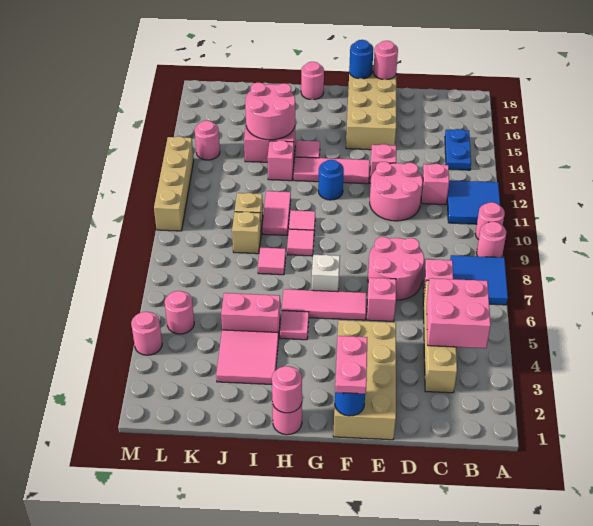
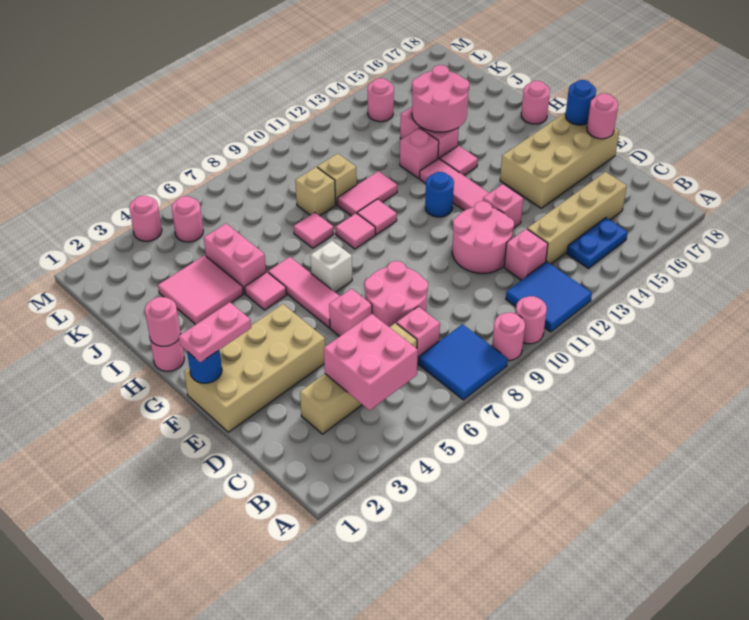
tan 1x4 brick [154,136,194,231] -> tan 1x4 brick moved to [527,172,627,264]

